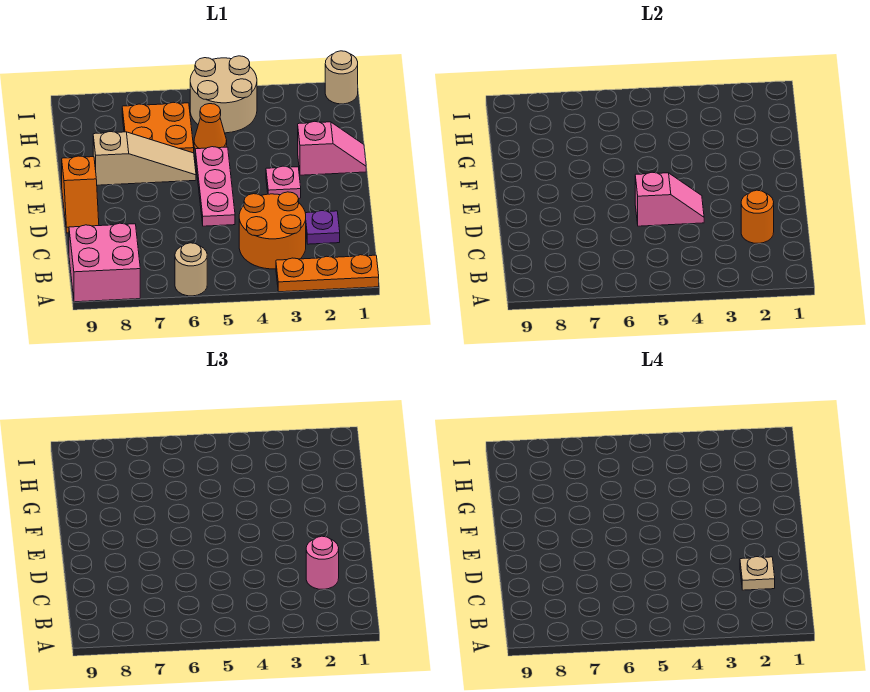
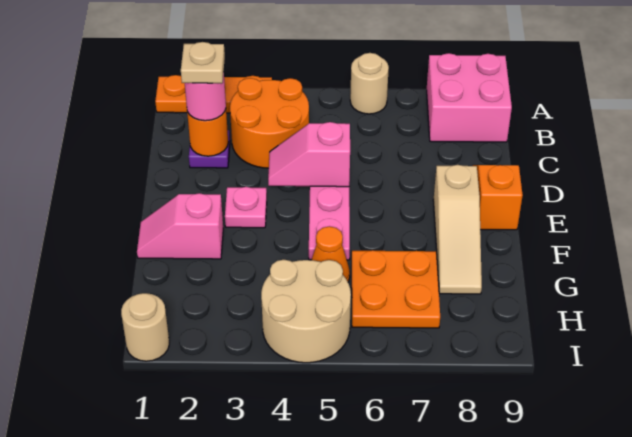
tan 1x3 slope [93,132,196,185] -> tan 1x3 slope turned to [433,165,482,294]

